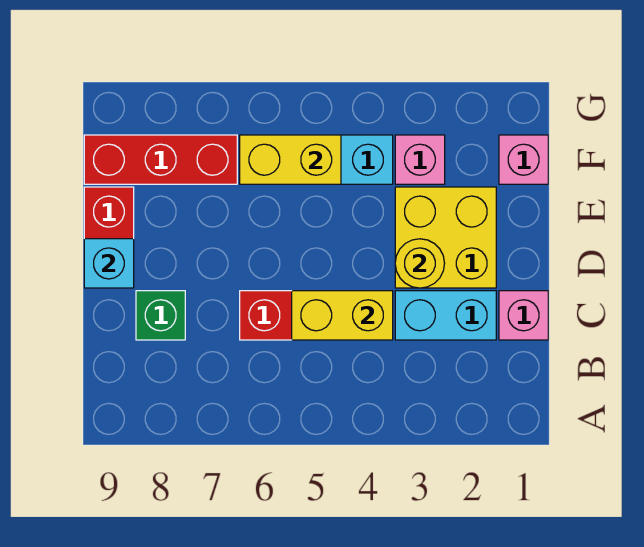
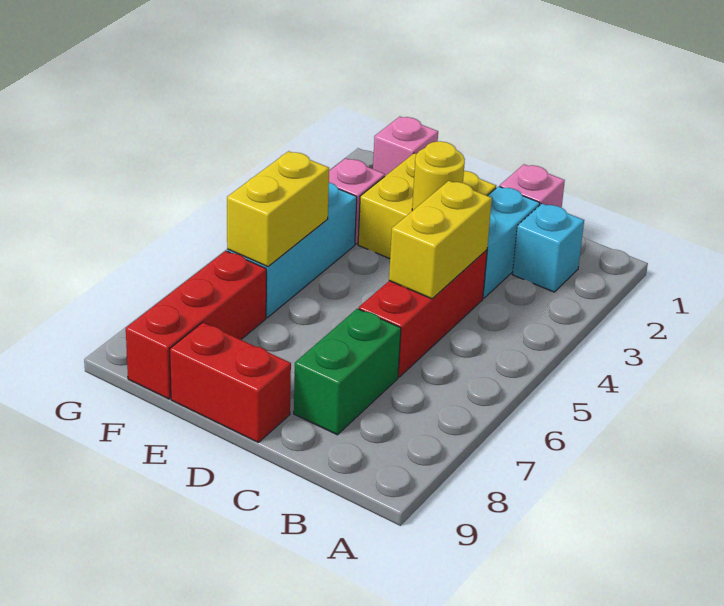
green 1x1 brick [136,291,185,340] -> green 1x2 brick [294,309,401,435]
cyan 1x1 brick [84,239,134,288] -> cyan 1x1 brick moved to [512,204,584,292]

